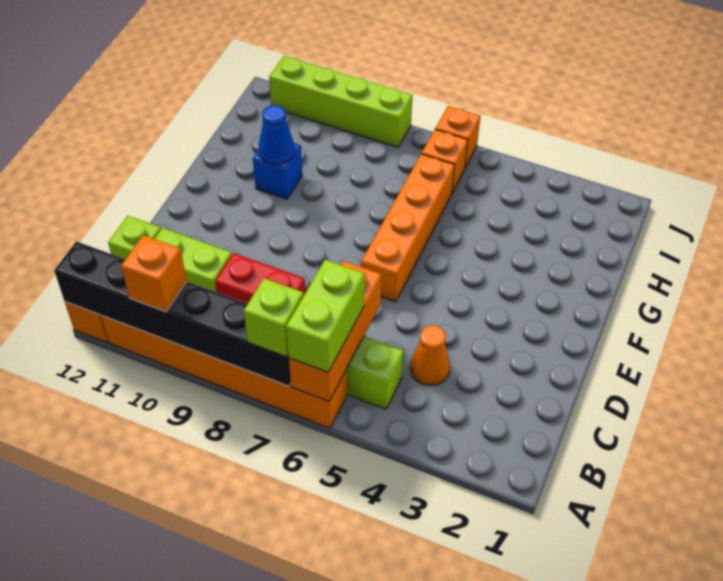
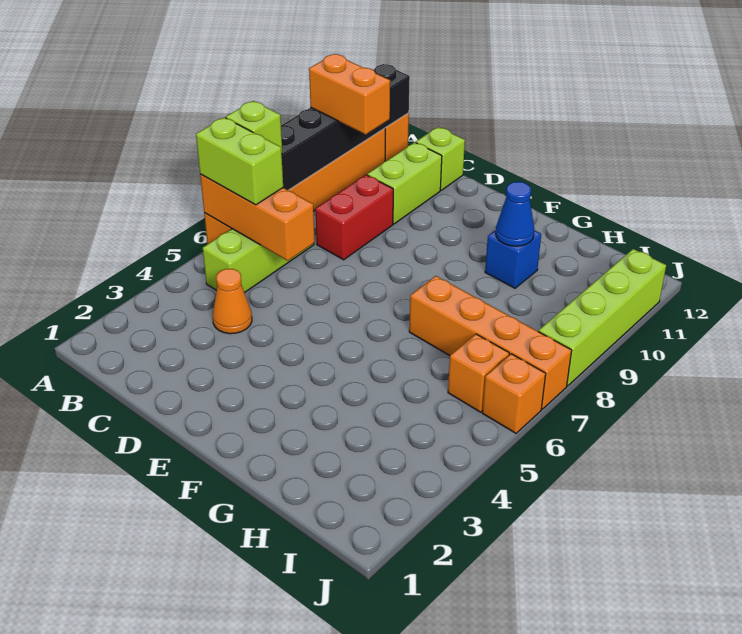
orange 1x1 brick [121,235,187,312] -> orange 1x2 brick [309,54,390,134]
orange 1x4 brick [361,154,455,302] -> orange 1x4 brick moved to [409,276,572,409]

